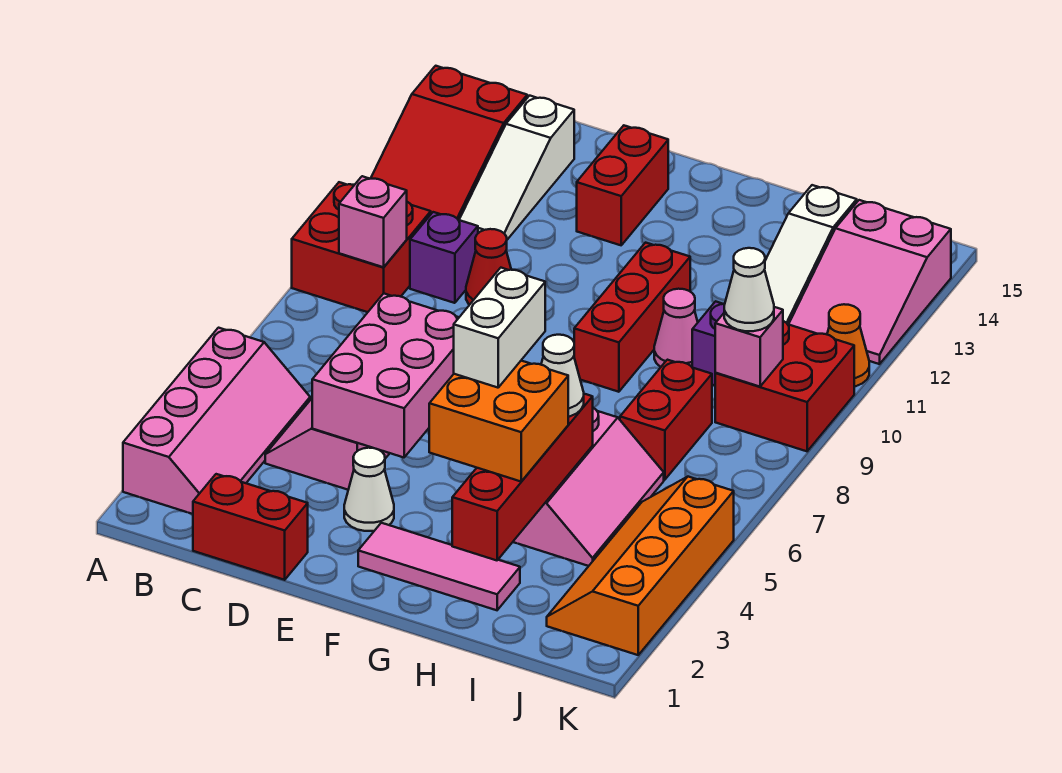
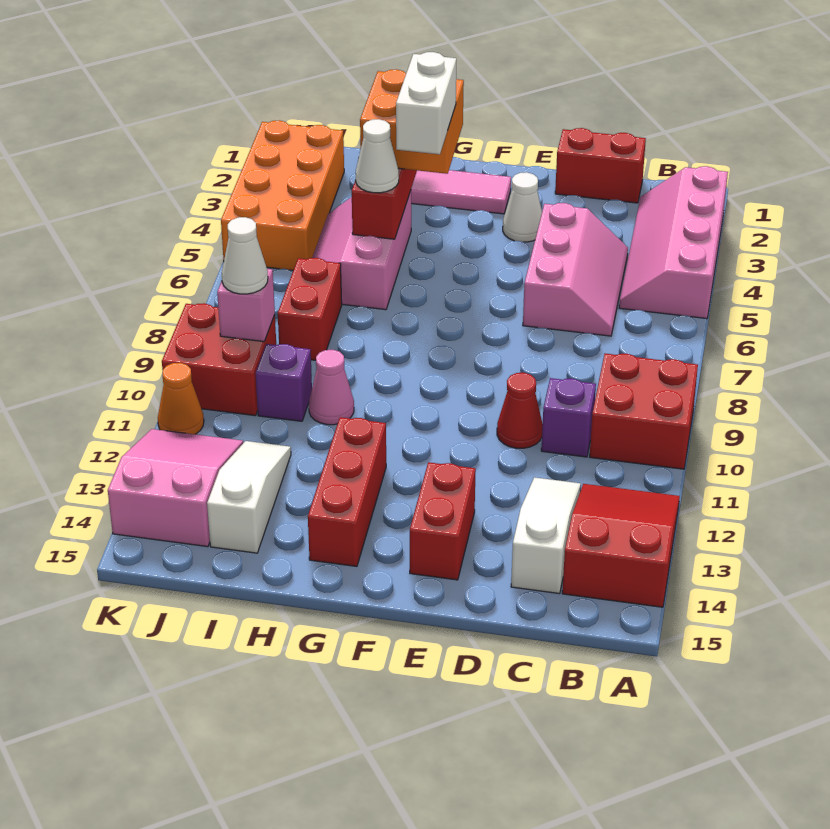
pink 1x1 brick [339,176,407,267] -> none
pink 2x3 brick [312,293,459,457] -> none
red 1x3 brick [574,243,690,392] -> red 1x3 brick moved to [308,417,386,566]
orange 2x4 slope [547,477,734,655] -> orange 2x4 brick [221,120,344,270]

